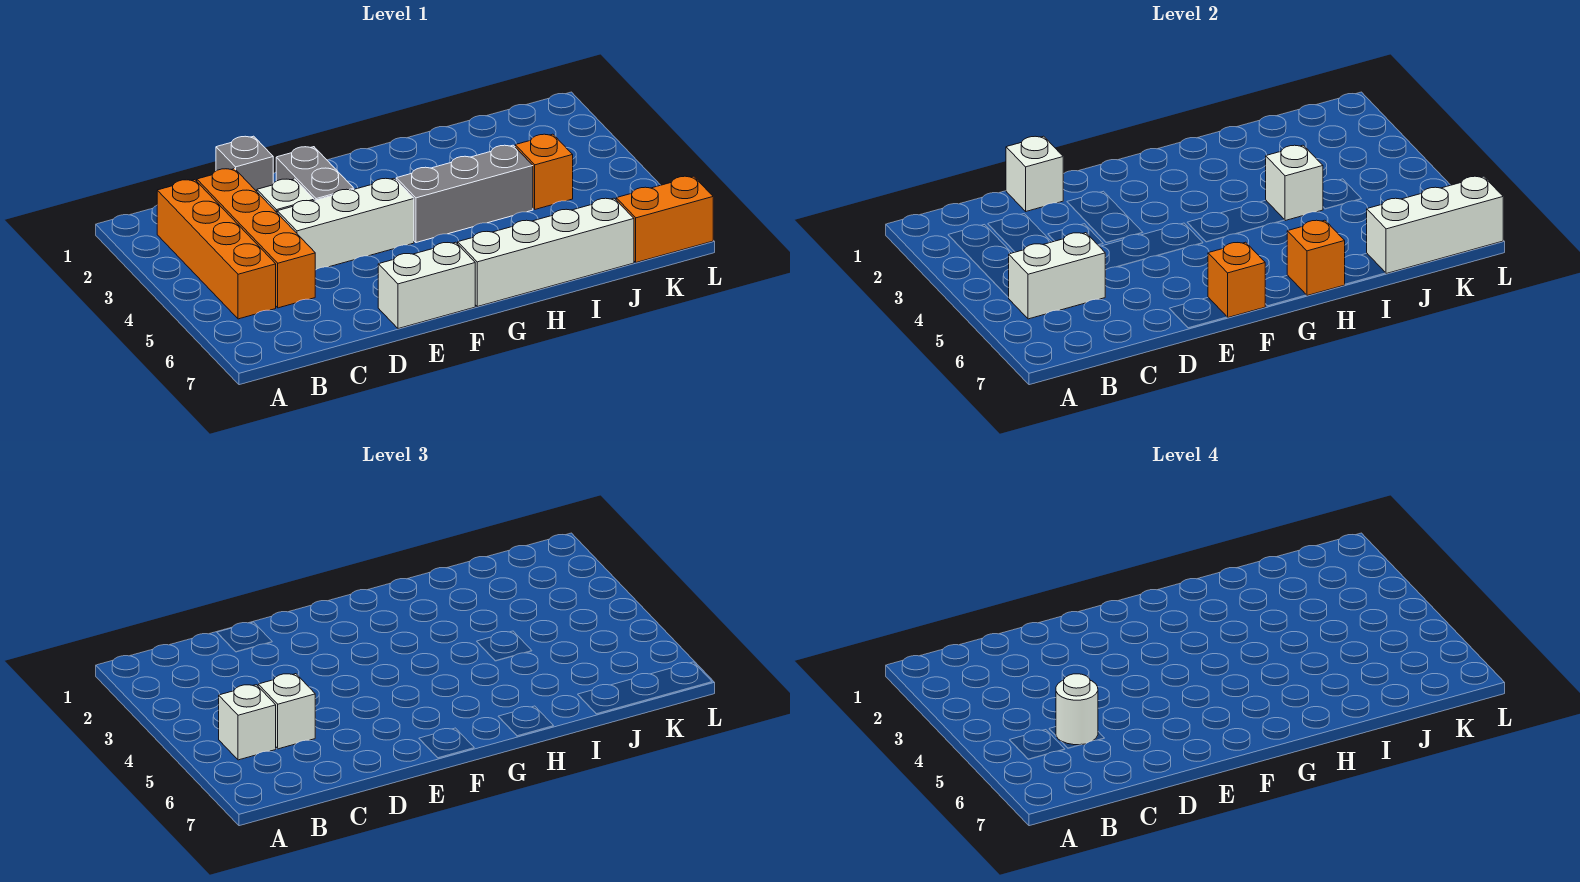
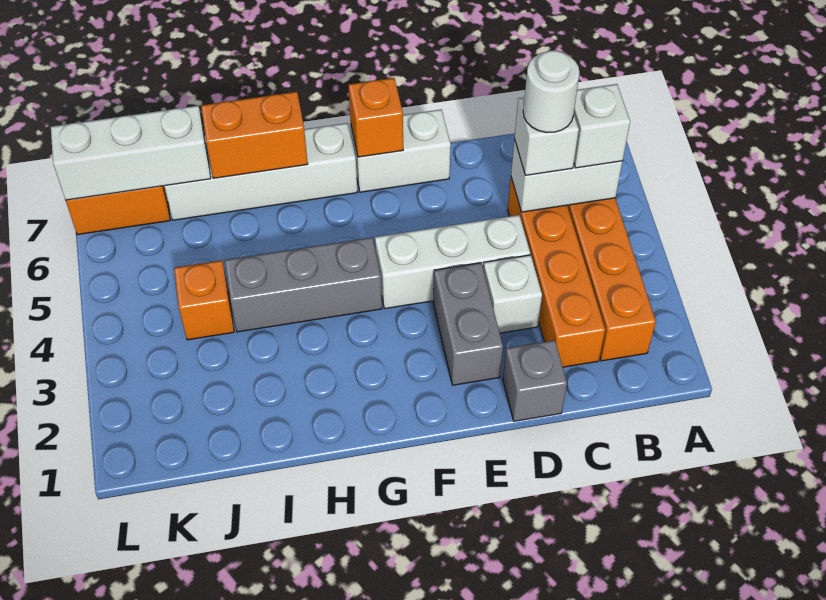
white 1x1 brick [1006,136,1063,211] -> none
orange 1x1 brick [1287,220,1345,296] -> orange 1x2 brick [201,92,308,178]
white 1x1 brick [1266,145,1323,221] -> none

